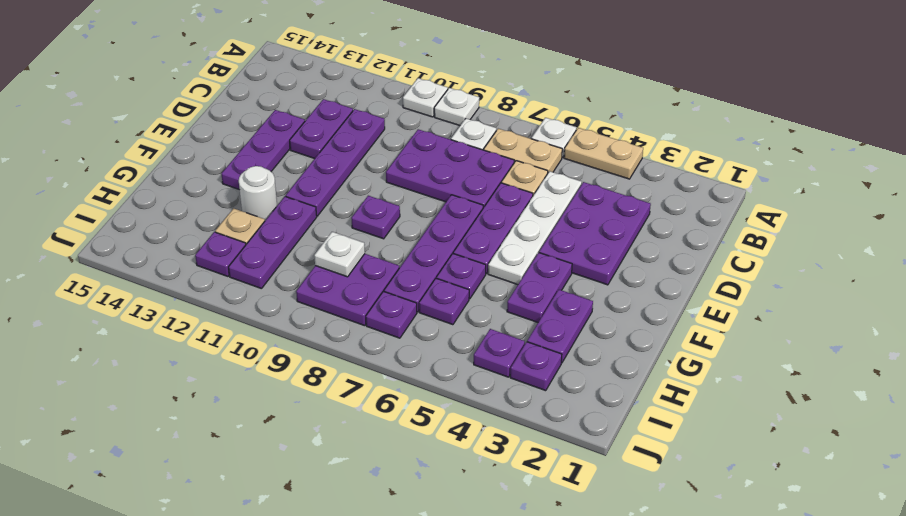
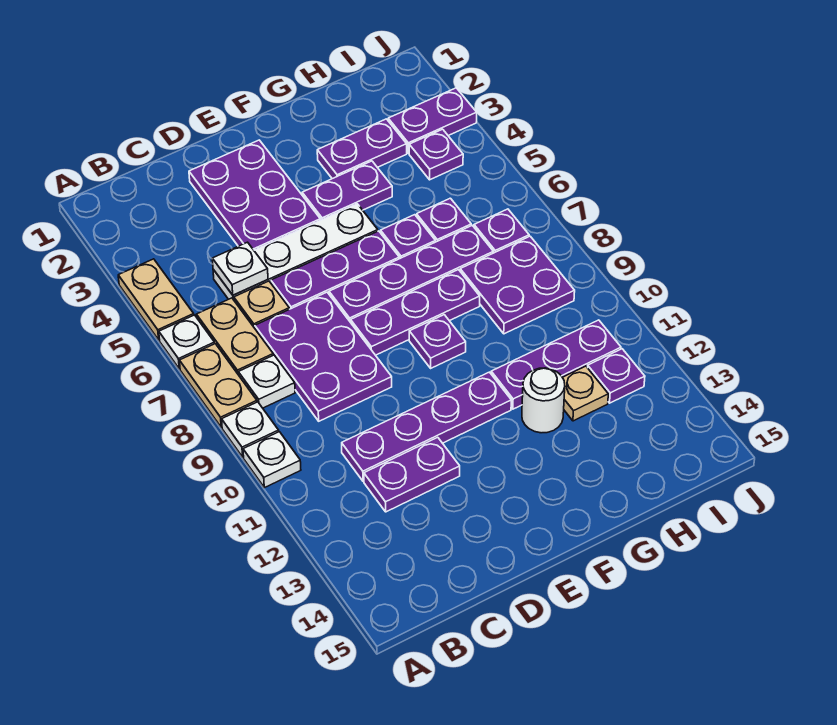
none -> tan 1x2 plate [179,344,257,427]
purple 2x3 plate [539,182,651,285] -> purple 2x3 plate turned to [189,140,320,250]
purple 1x3 plate [221,110,305,189] -> purple 1x3 plate moved to [351,270,480,355]
white 1x1 plate [314,232,365,277] -> white 1x1 plate moved to [212,242,268,295]
purple 1x1 plate [510,342,562,391] -> purple 1x2 plate [388,88,477,153]

